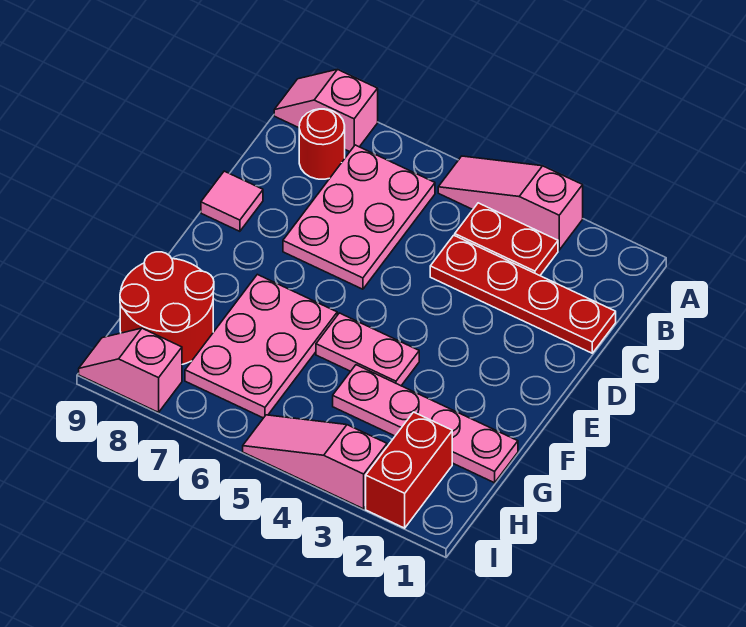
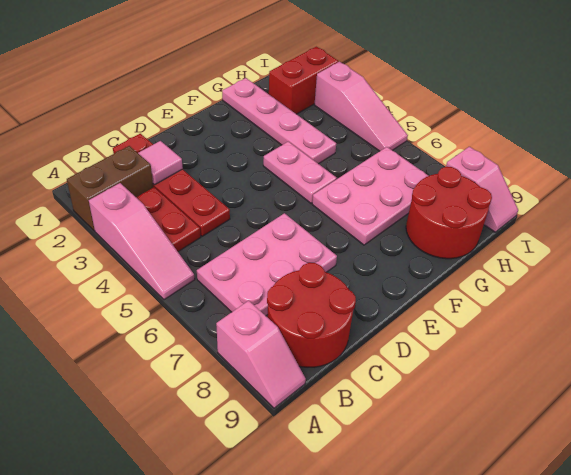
none -> brown 1x2 brick [67,146,153,231]
red 1x1 round brick [299,109,345,179] -> red 2x2 round brick [267,263,356,367]
pink 1x1 tile [201,171,263,231] -> pink 1x1 tile moved to [138,141,183,185]

